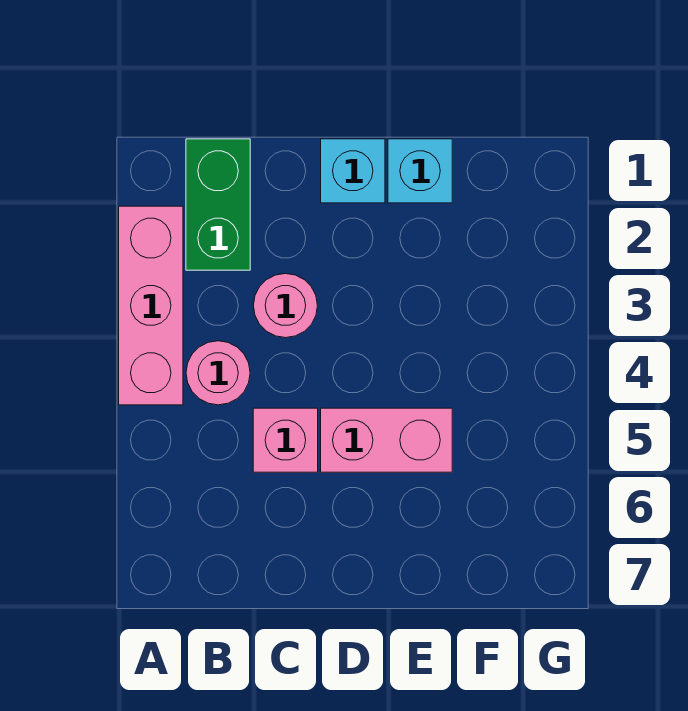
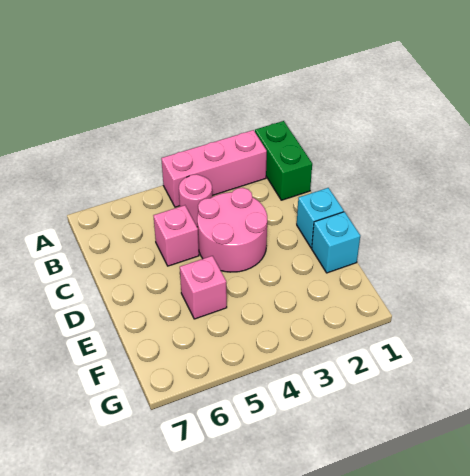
green 1x2 brick [186,139,250,270] -> green 1x2 brick turned to [255,121,312,200]
pink 1x1 round brick [253,274,318,338] -> pink 2x2 round brick [197,188,267,272]
pink 1x2 brick [321,408,452,472] -> pink 1x1 brick [180,256,227,319]

